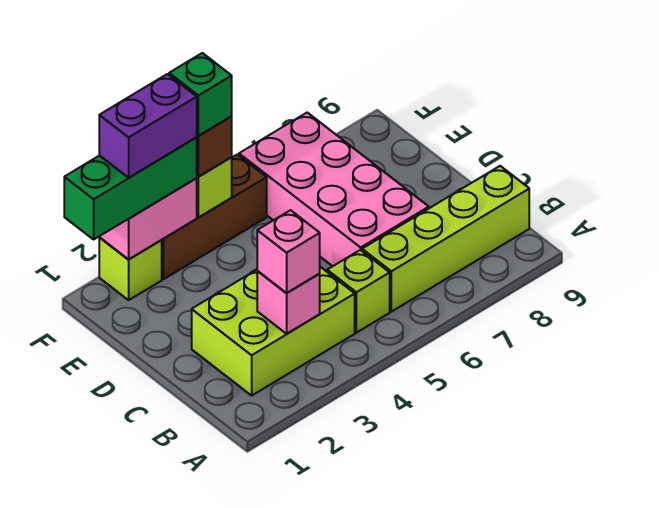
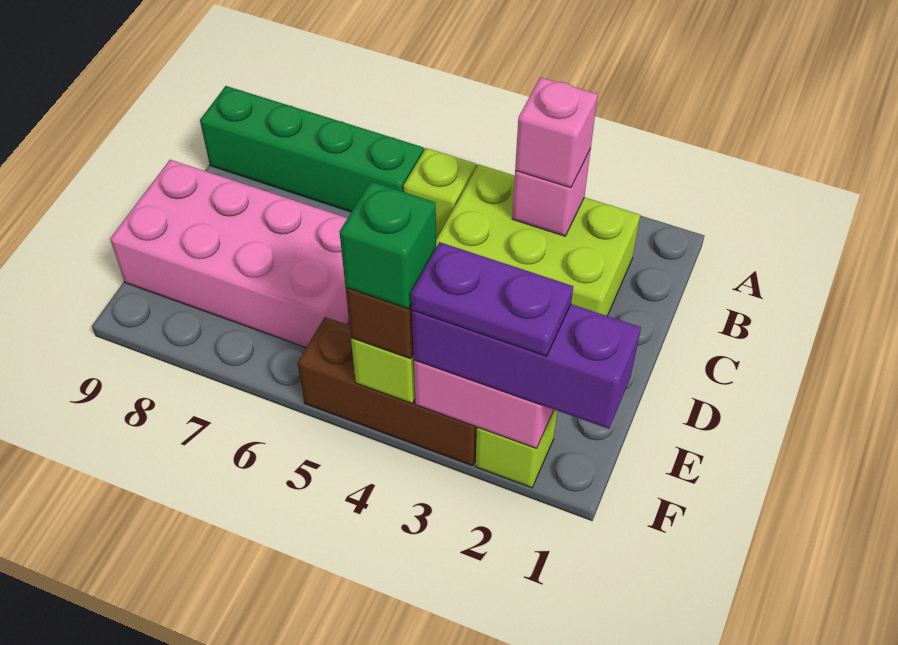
lime 1x4 brick [362,166,529,312] -> green 1x4 brick [200,86,423,212]
pink 2x4 brick [239,113,429,266] -> pink 2x4 brick turned to [110,160,349,347]
green 1x3 brick [64,138,197,239] -> purple 1x3 brick [412,304,641,429]
purple 1x2 brick [99,74,197,178] -> purple 1x2 plate [411,242,573,356]

